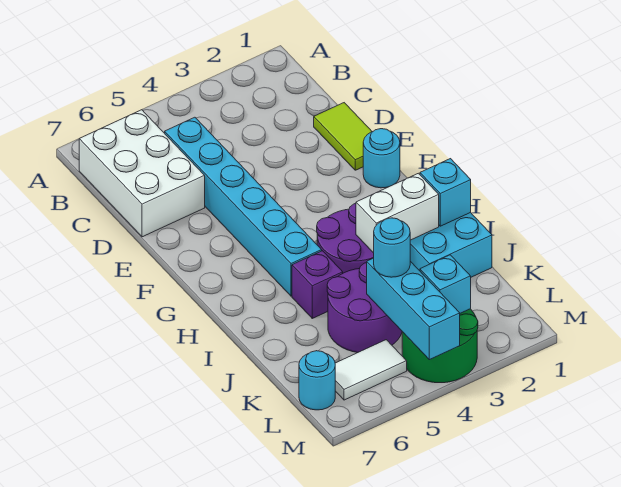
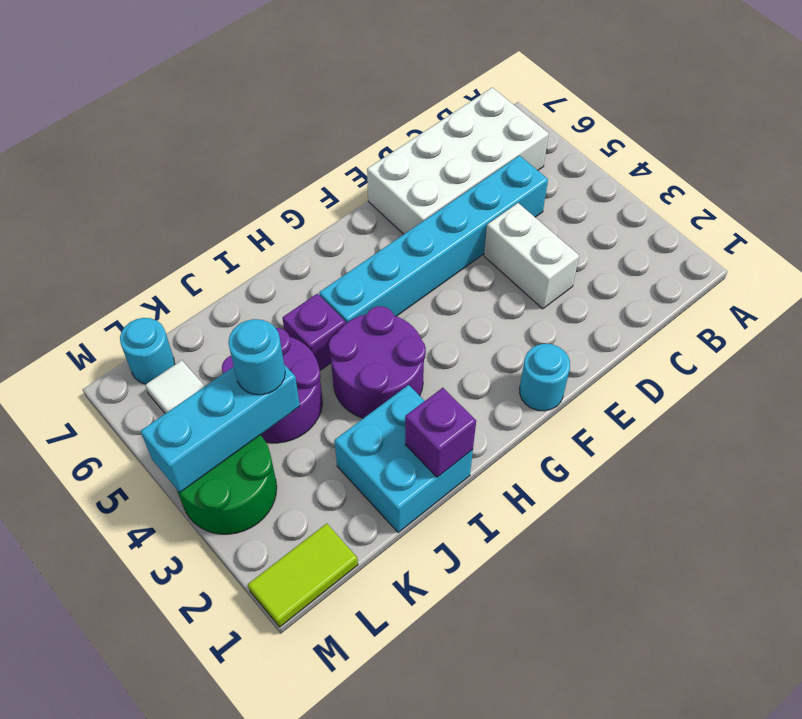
white 2x3 brick [79,110,205,237] -> white 2x4 brick [367,88,549,234]
lime 1x2 tile [314,103,372,170] -> lime 1x2 tile moved to [248,523,358,627]
cyan 1x1 brick [420,159,471,226] -> purple 1x1 brick [405,388,476,477]
white 1x2 brick [356,173,439,253] -> white 1x2 brick moved to [484,203,579,309]
cyan 1x1 brick [420,255,471,313] -> none

